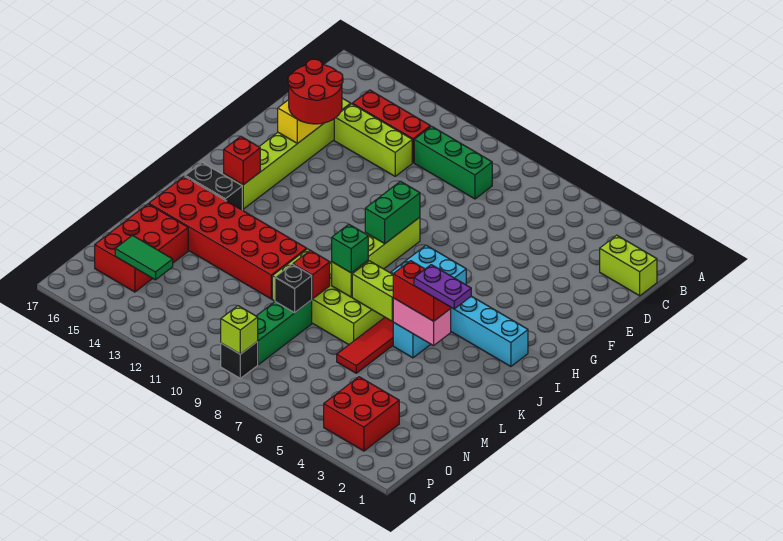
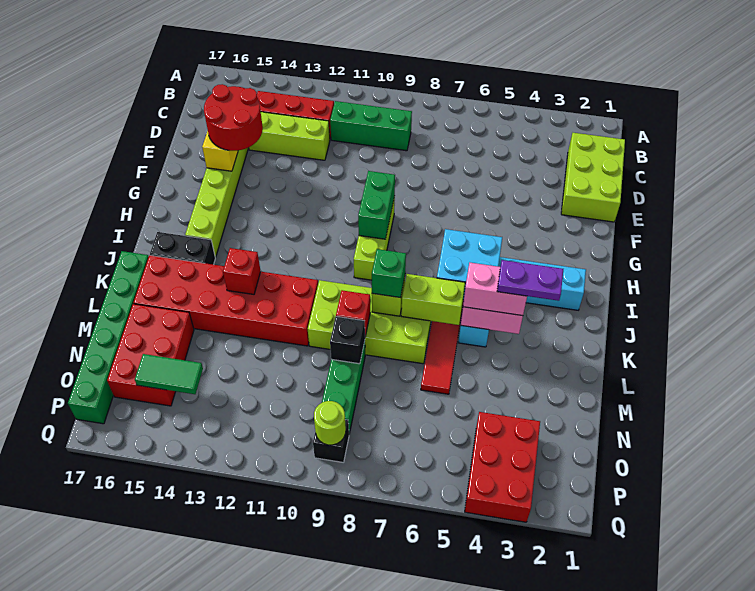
lime 1x2 brick [600,235,657,296] -> lime 2x3 brick [561,133,625,222]
red 1x1 brick [224,136,260,185] -> red 1x1 brick moved to [223,248,261,294]
red 1x2 brick [393,261,451,321] -> pink 1x2 brick [463,263,527,316]
none -> green 1x6 brick [68,251,149,424]
red 2x2 brick [324,377,399,451] -> red 2x3 brick [465,412,540,522]
lime 1x1 brick [221,306,258,354] -> lime 1x1 round brick [314,401,346,445]

